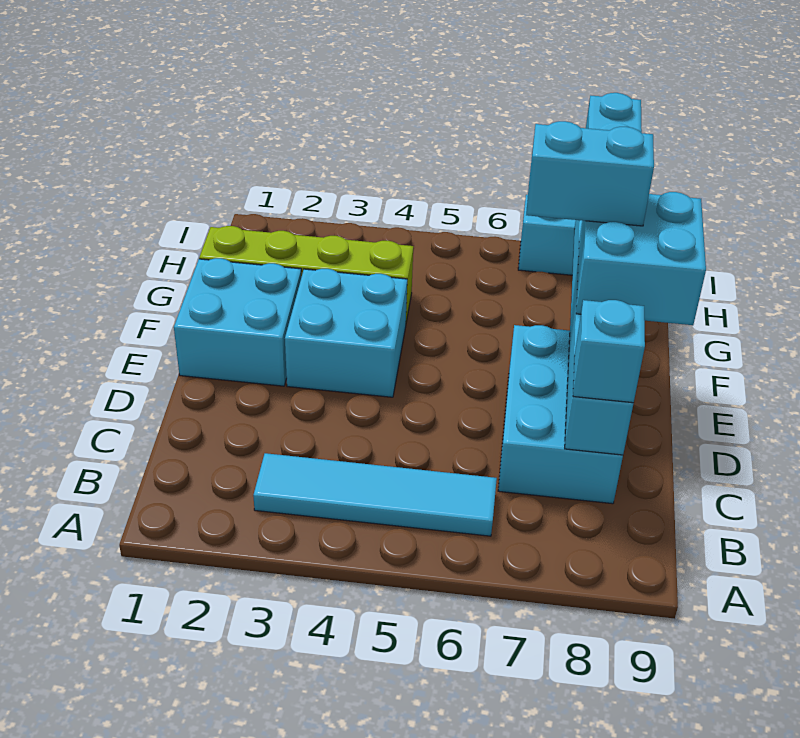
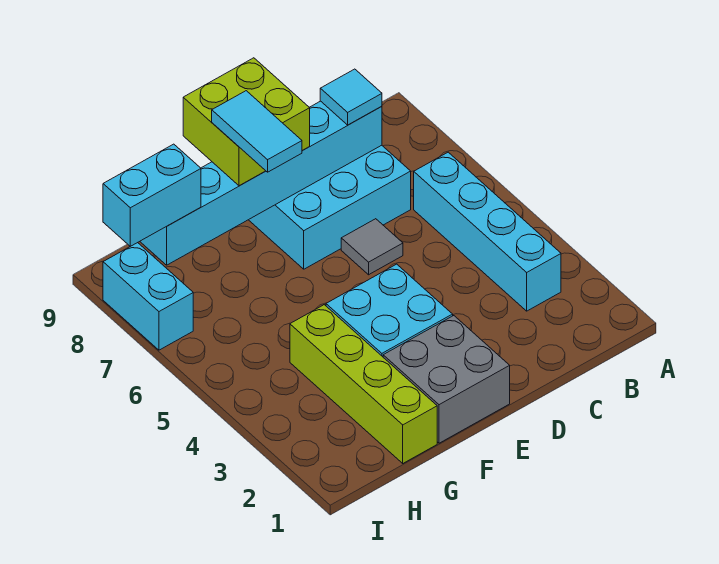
cyan 1x4 tile [253,453,497,536] -> cyan 1x4 brick [414,152,561,311]
cyan 1x1 brick [573,300,645,403] -> cyan 1x1 tile [320,69,382,125]
none -> grey 1x1 tile [341,219,403,275]
cyan 2x2 brick [174,258,301,386] -> grey 2x2 brick [383,316,510,443]
cyan 2x2 brick [576,192,706,325] -> lime 2x2 brick [183,58,310,186]
cyan 1x2 brick [526,121,654,226] -> cyan 1x2 tile [212,91,302,172]

